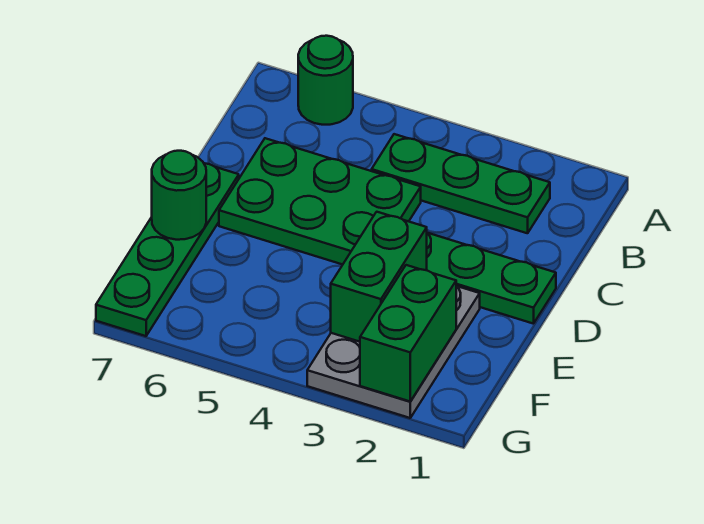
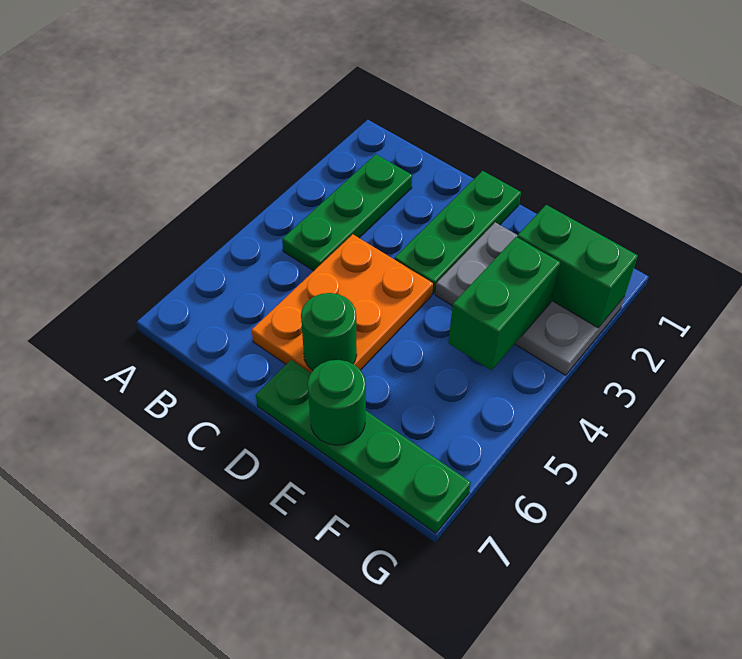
green 1x1 round brick [298,36,353,125] -> green 1x1 round brick moved to [301,293,357,371]
green 2x3 plate [219,138,421,265] -> orange 2x3 plate [252,234,433,373]
green 1x2 brick [331,212,427,342] -> green 1x2 brick turned to [448,237,560,370]

